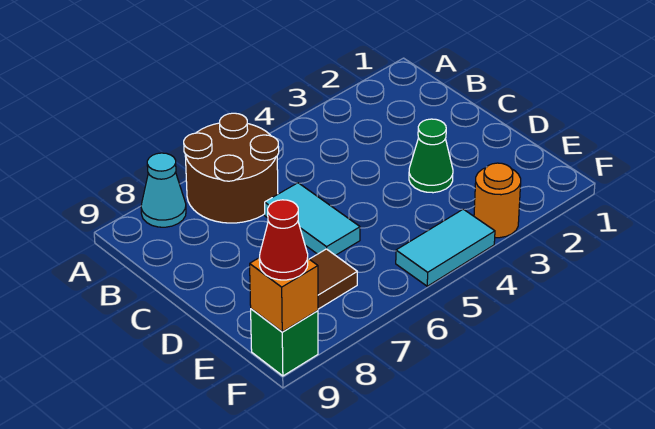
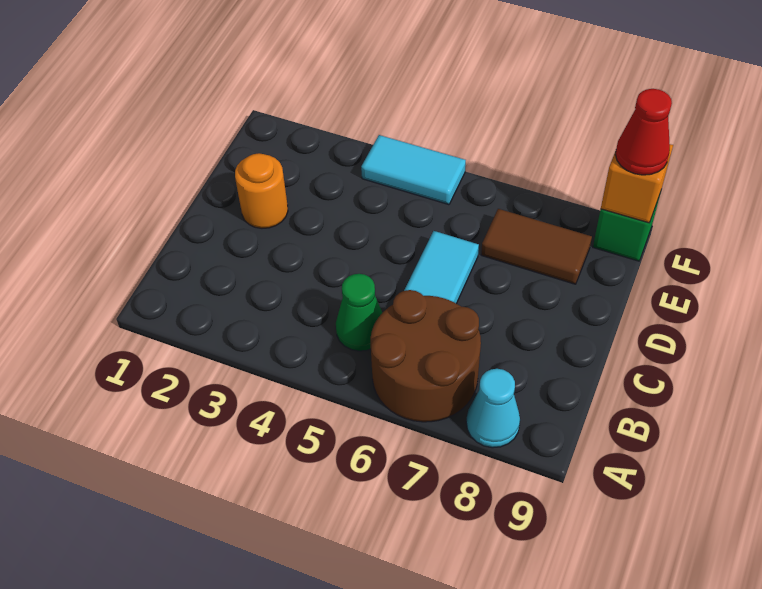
green 1x1 cone [409,119,453,193] -> green 1x1 cone moved to [336,274,382,351]
orange 1x1 round brick [474,163,521,238] -> orange 1x1 round brick moved to [235,153,288,228]

